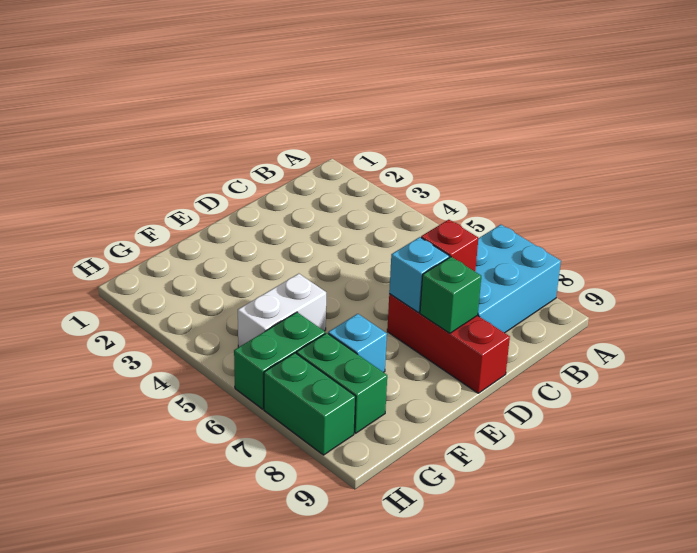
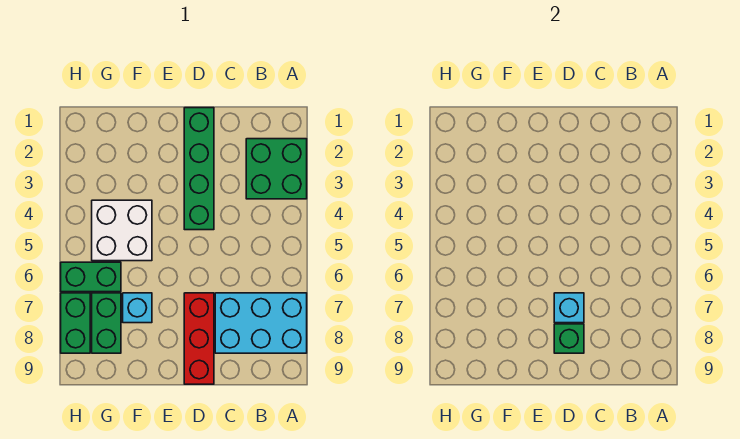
none -> green 2x2 brick [246,139,307,199]
red 1x1 brick [421,220,478,271] -> none
none -> green 1x4 brick [184,108,214,230]
white 1x2 brick [238,274,326,347] -> white 2x2 brick [92,200,152,261]

